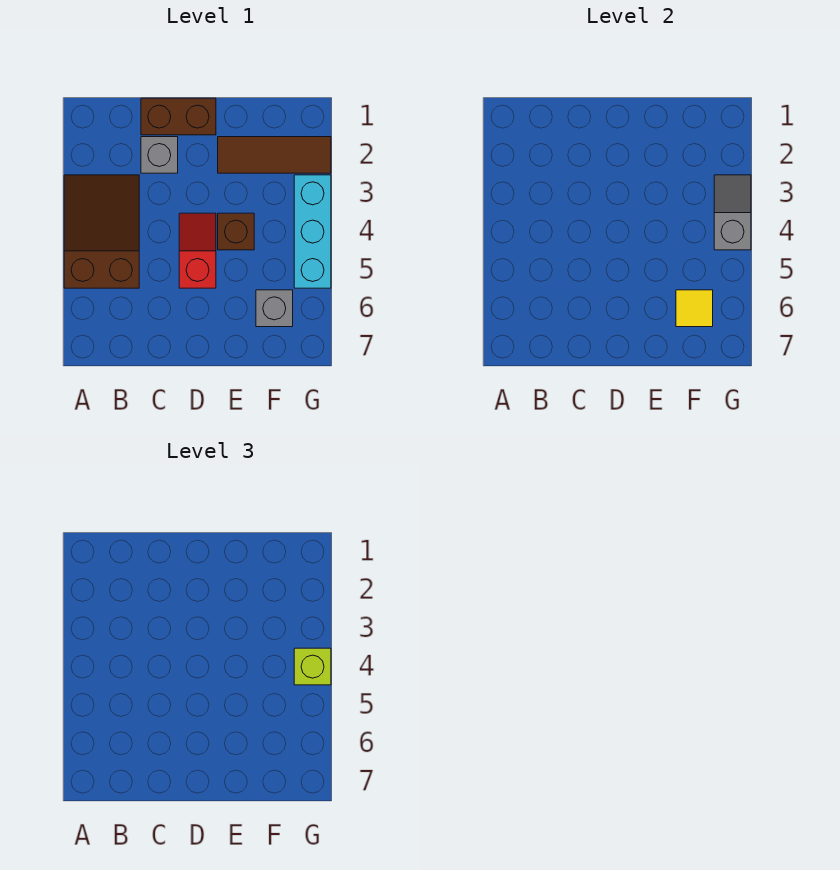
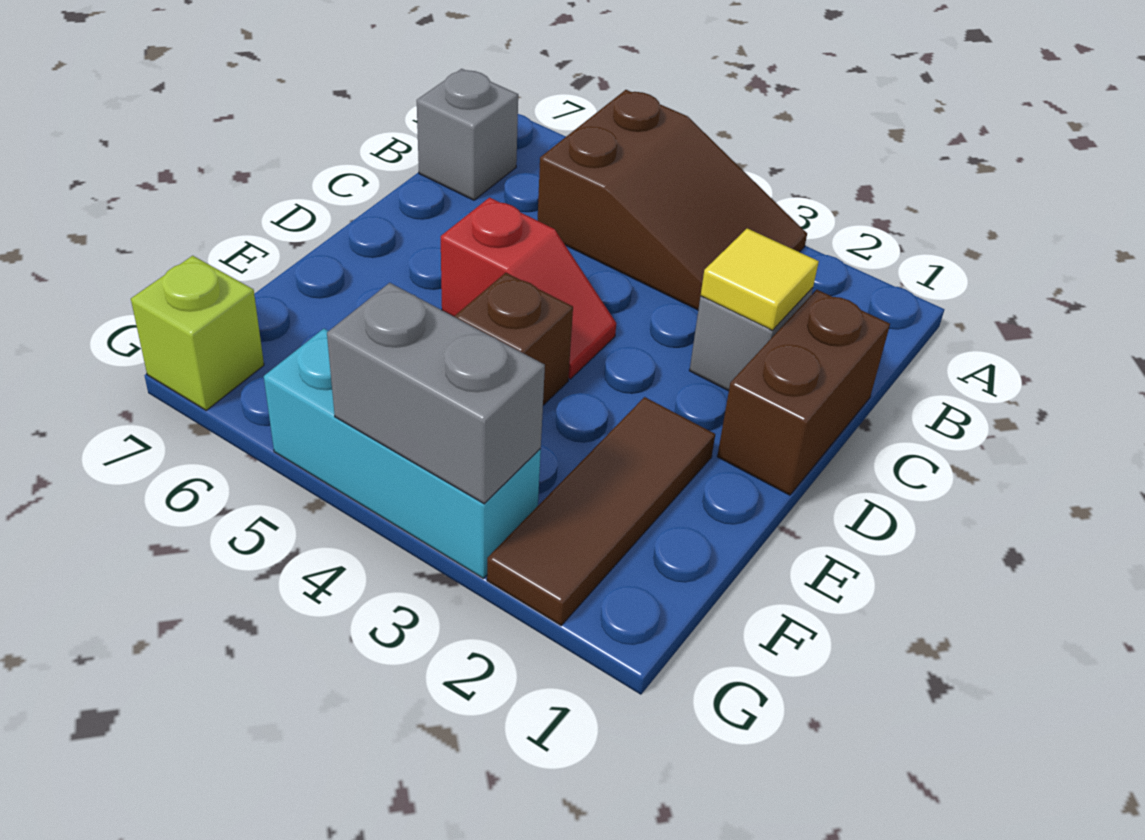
grey 1x1 brick [256,290,293,327] -> grey 1x1 brick moved to [417,69,518,200]
yellow 1x1 tile [676,290,713,327] -> yellow 1x1 tile moved to [701,228,819,331]
grey 1x2 slope [714,175,751,250] -> grey 1x2 brick [327,283,545,504]
lime 1x1 brick [294,648,331,685] -> lime 1x1 brick moved to [131,256,264,411]

